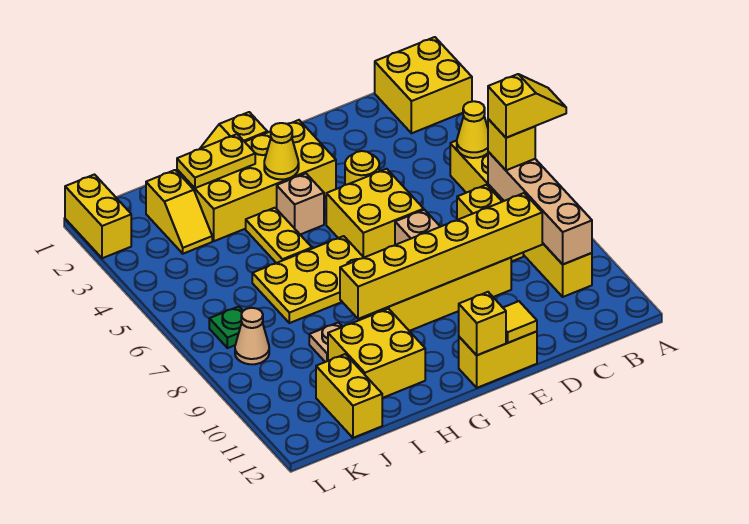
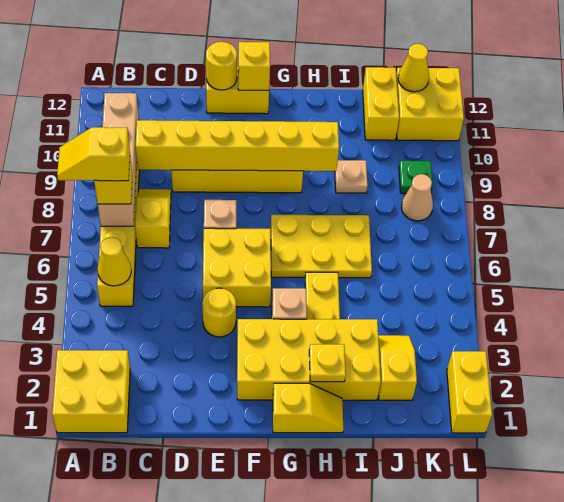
yellow 1x1 tile [503,301,537,343] -> yellow 1x1 round brick [206,42,237,90]
yellow 1x1 cone [264,123,299,179] -> yellow 1x1 cone moved to [398,44,429,92]
yellow 1x2 plate [177,134,255,188] -> yellow 1x1 plate [309,344,346,382]
yellow 2x2 brick [328,309,425,398] -> yellow 2x2 brick moved to [396,68,464,141]
green 1x1 plate [209,307,243,348] -> green 1x1 plate moved to [399,161,433,193]

